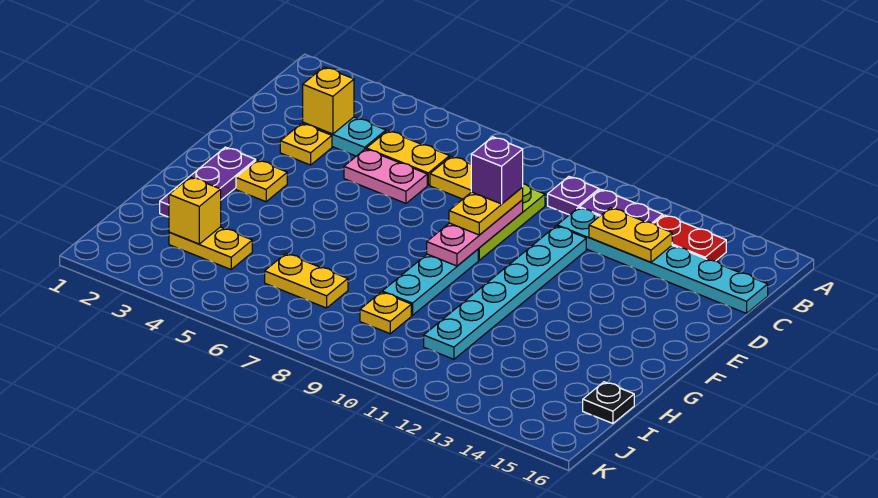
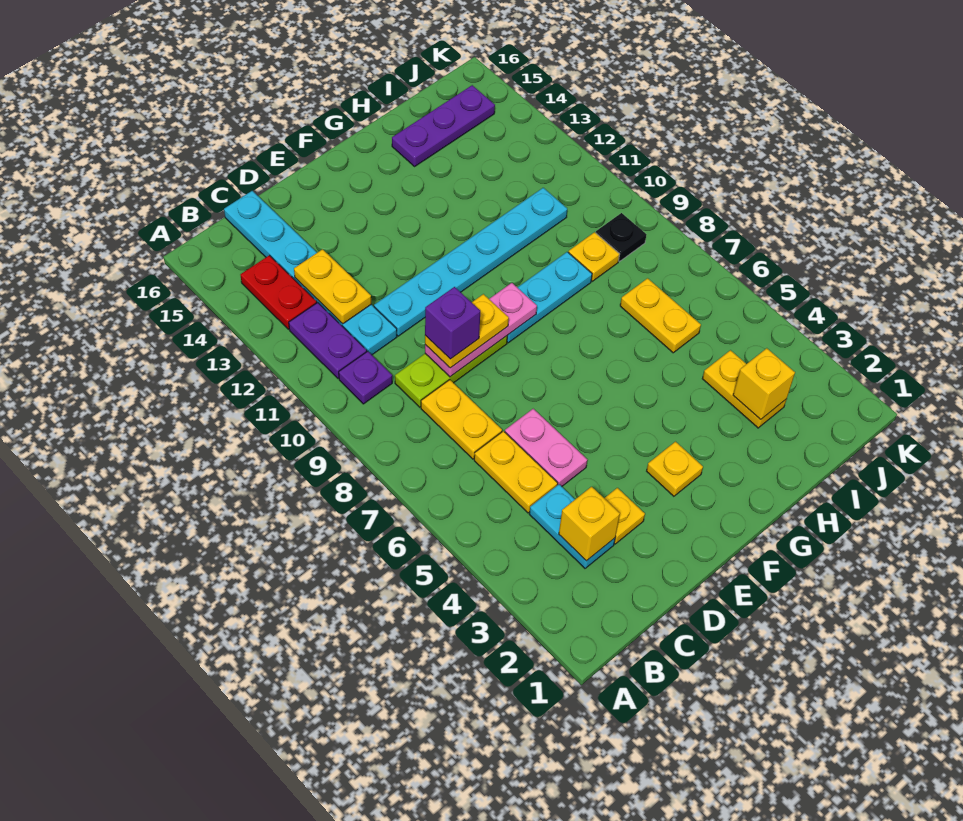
purple 1x3 plate [160,147,256,217] -> purple 1x3 plate moved to [392,85,495,166]
black 1x1 plate [583,382,634,423] -> black 1x1 plate moved to [596,213,646,261]

